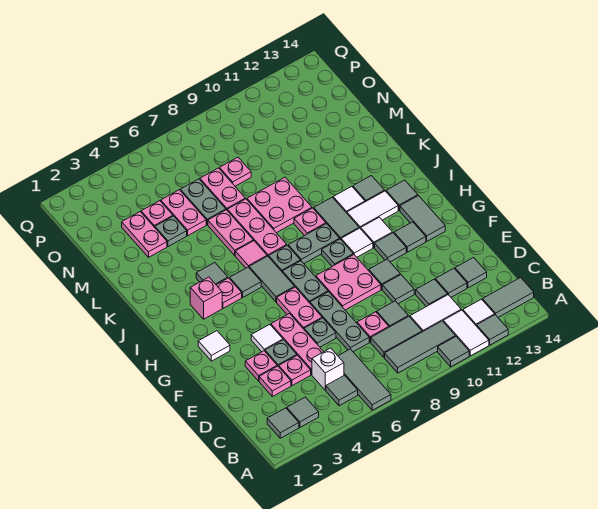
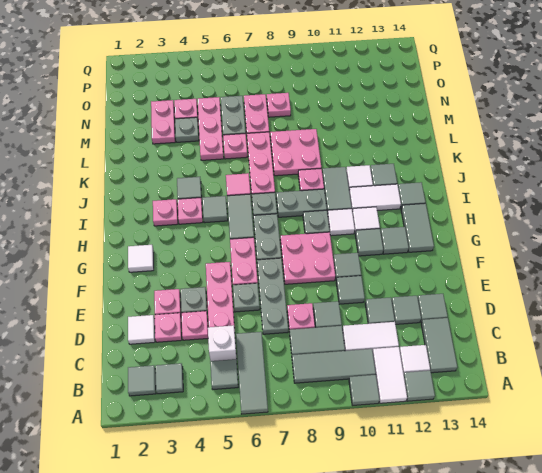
grey 1x2 tile [482,278,534,317] -> grey 1x2 tile turned to [421,318,457,373]
white 1x1 tile [251,324,283,352] -> white 1x1 tile moved to [128,315,155,344]
pink 1x1 brick [190,277,222,319] -> pink 1x1 plate [153,199,178,226]
pink 1x2 plate [208,210,253,256] -> pink 1x1 plate [223,133,247,159]
pink 1x2 plate [161,190,206,235] -> pink 1x3 plate [198,97,224,160]

